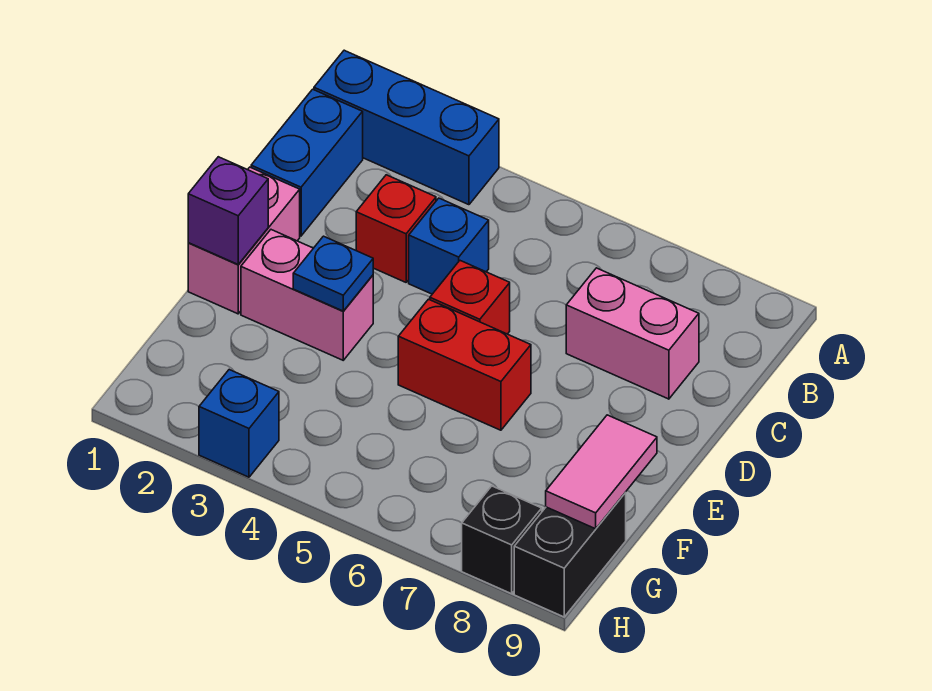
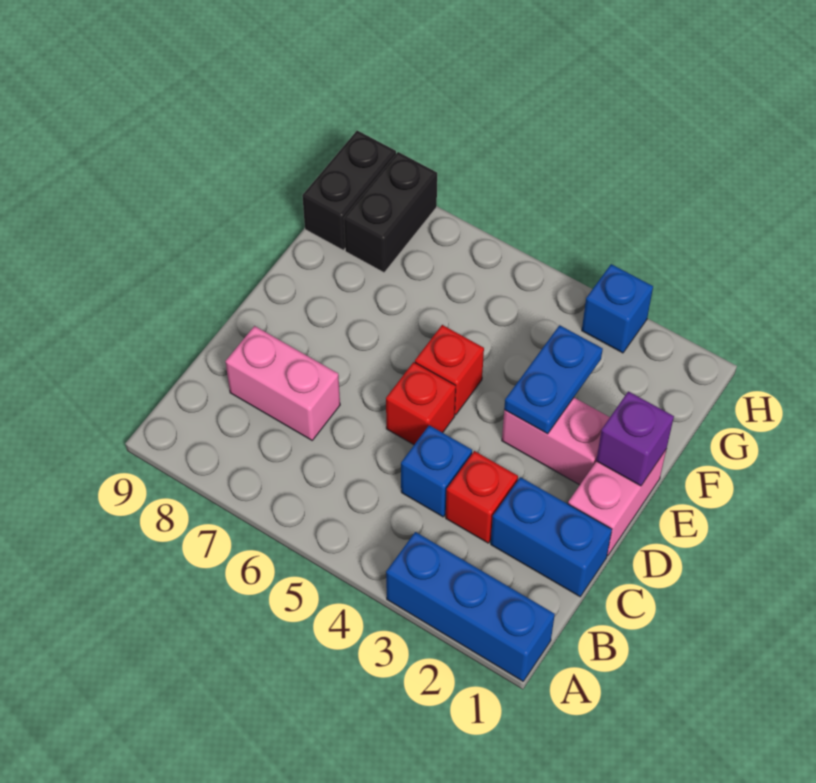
blue 1x2 brick [251,89,363,236] -> blue 1x2 brick turned to [491,477,612,597]
blue 1x1 plate [293,236,373,311] -> blue 1x2 plate [504,325,603,434]
red 1x2 brick [398,299,531,430] -> red 1x1 brick [415,325,484,415]
pink 1x2 tile [546,415,657,529] -> none
black 1x1 brick [462,486,542,594] -> black 1x2 brick [344,152,437,272]

